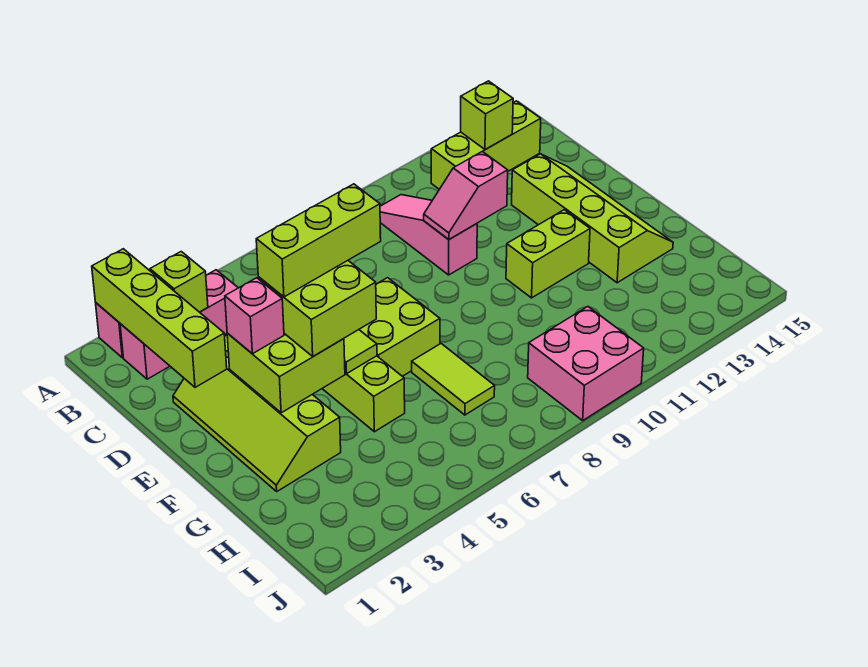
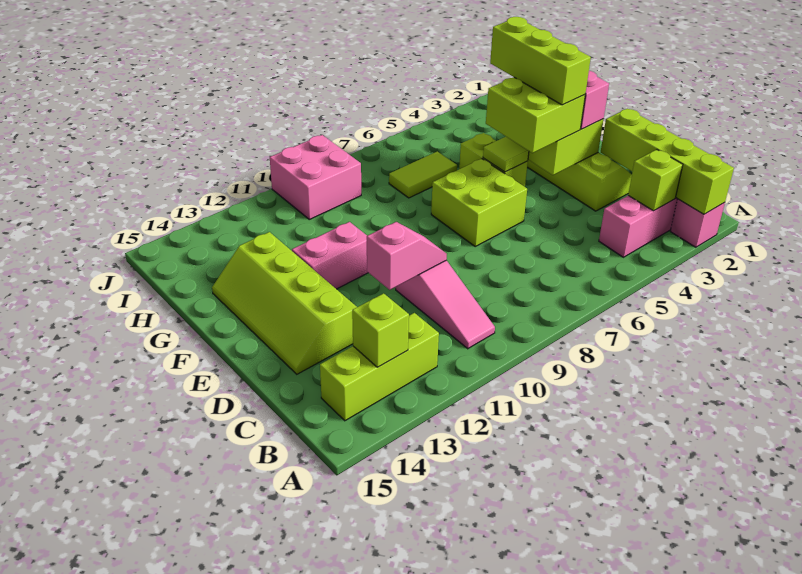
lime 1x3 brick [256,184,381,297] -> lime 1x3 brick turned to [490,17,591,105]
lime 1x2 brick [506,210,590,298] -> pink 1x2 brick [292,222,368,289]
lime 1x2 tile [412,344,495,415] -> lime 1x2 tile turned to [389,152,457,198]

